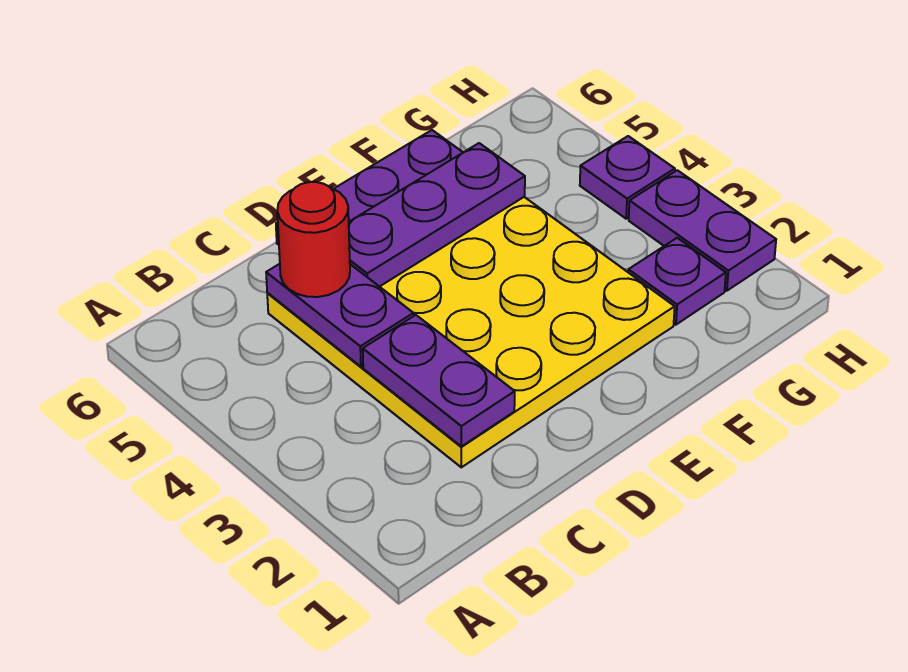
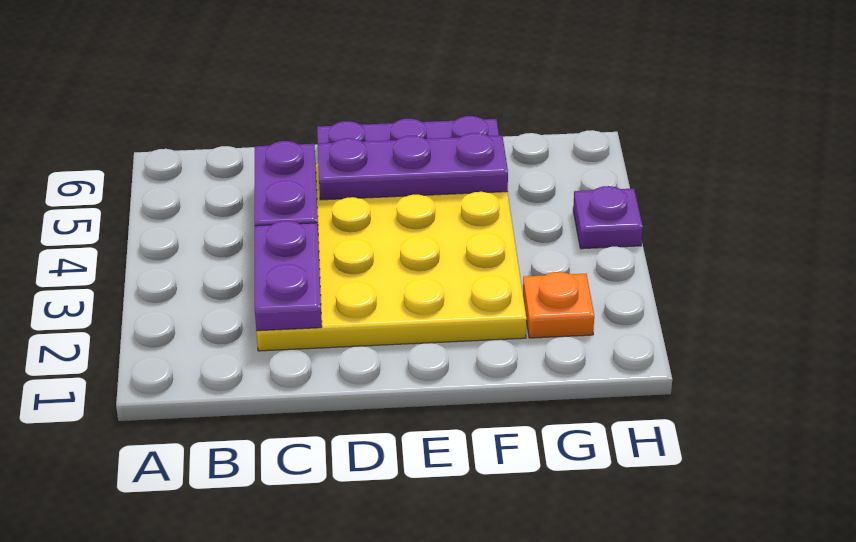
red 1x1 round brick [277,182,350,297] -> none
purple 1x1 plate [628,238,726,325] -> orange 1x1 plate [523,272,594,338]
purple 1x2 plate [629,170,776,291] -> none

